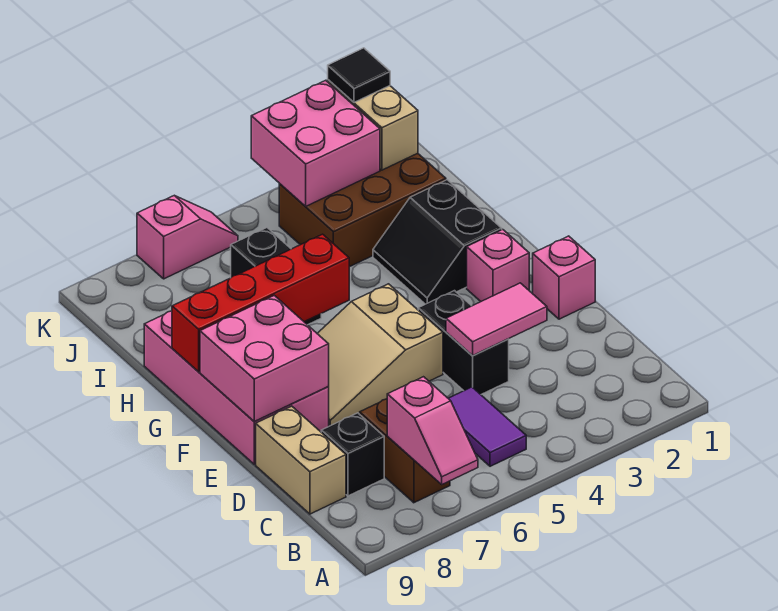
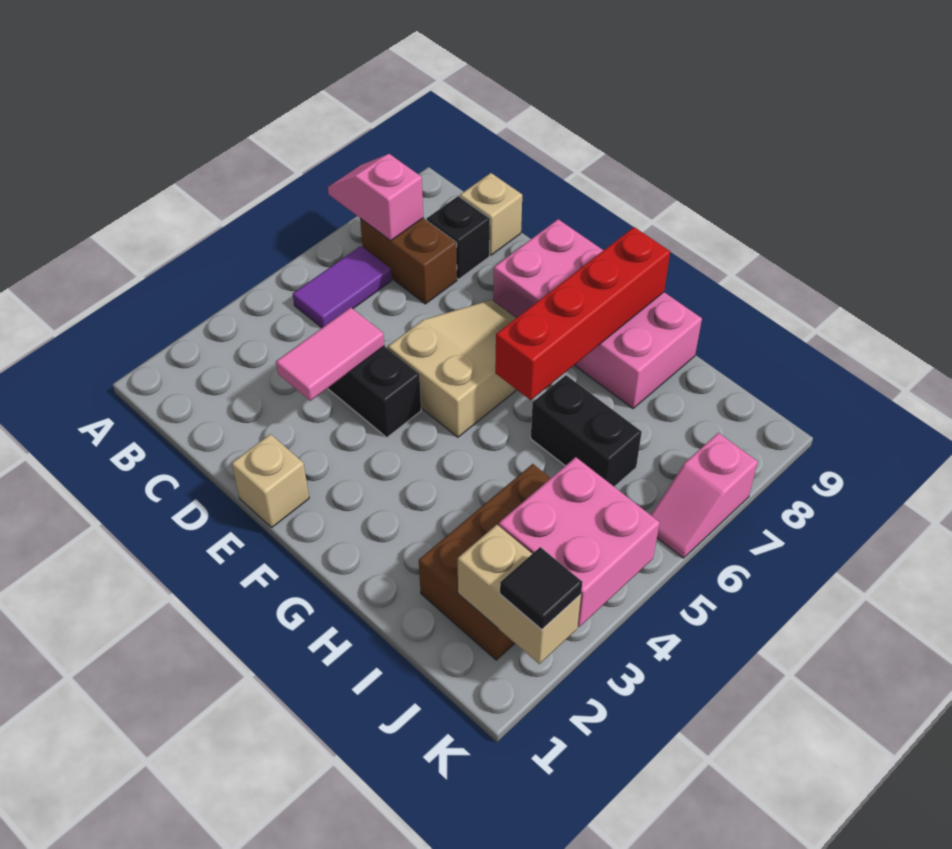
purple 1x2 tile [448,387,526,466] -> purple 1x2 tile turned to [293,246,392,328]
tan 1x2 brick [256,406,346,514] -> tan 1x1 brick [460,173,522,255]
pink 1x1 brick [533,236,595,319] -> tan 1x1 brick [232,434,309,527]
pink 2x2 brick [200,295,329,421] -> none
pink 1x1 brick [467,229,529,301] -> none
black 2x2 slope [373,180,502,304] -> none

